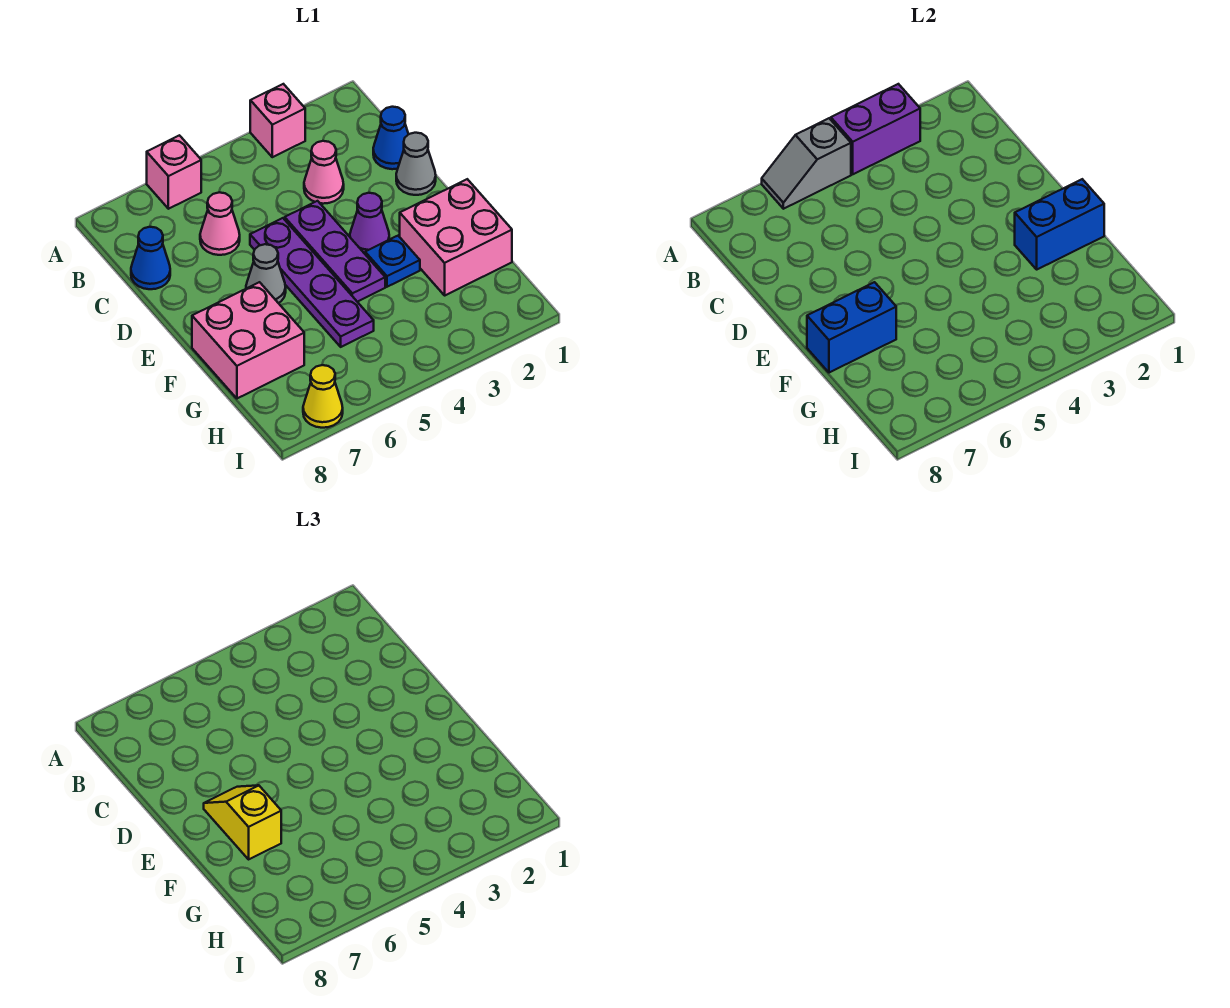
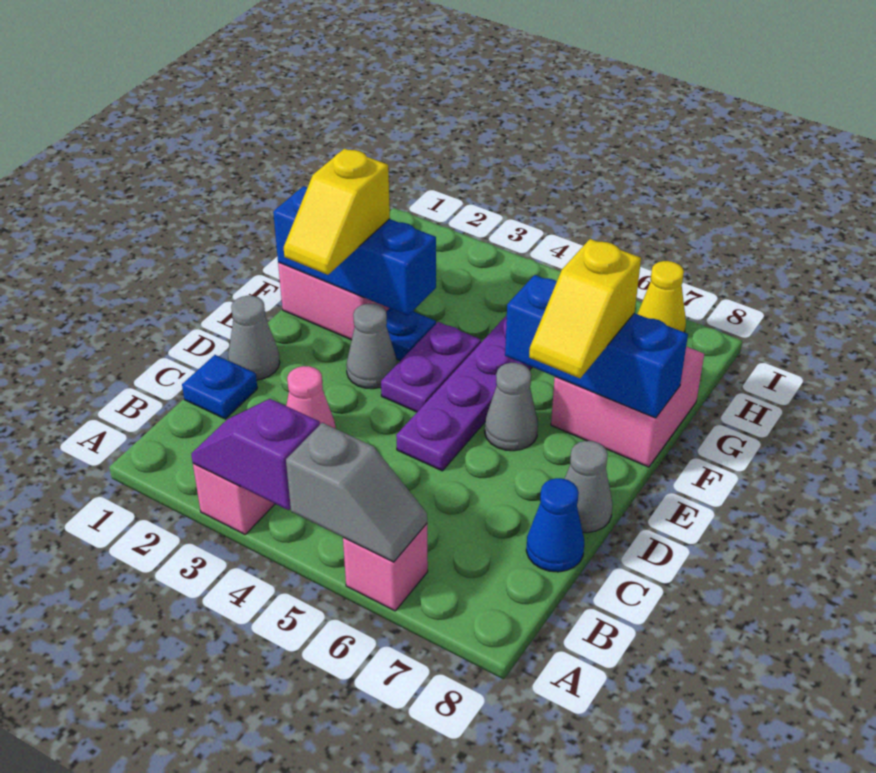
purple 1x2 brick [831,84,920,174] -> purple 1x2 slope [191,399,320,510]
blue 1x1 cone [373,107,409,169] -> blue 1x1 plate [182,355,258,419]
pink 1x1 cone [200,192,240,255] -> none
purple 1x3 plate [285,201,385,302] -> purple 1x2 plate [381,322,481,412]
none -> grey 1x1 cone [565,441,612,533]
none -> yellow 1x2 slope [284,149,390,275]
purple 1x1 cone [350,193,389,254] -> grey 1x1 cone [346,304,398,389]
blue 1x2 brick [1015,179,1104,269] -> blue 1x3 brick [273,186,436,316]
blue 1x2 brick [807,282,896,373] -> blue 1x3 brick [505,275,688,418]

